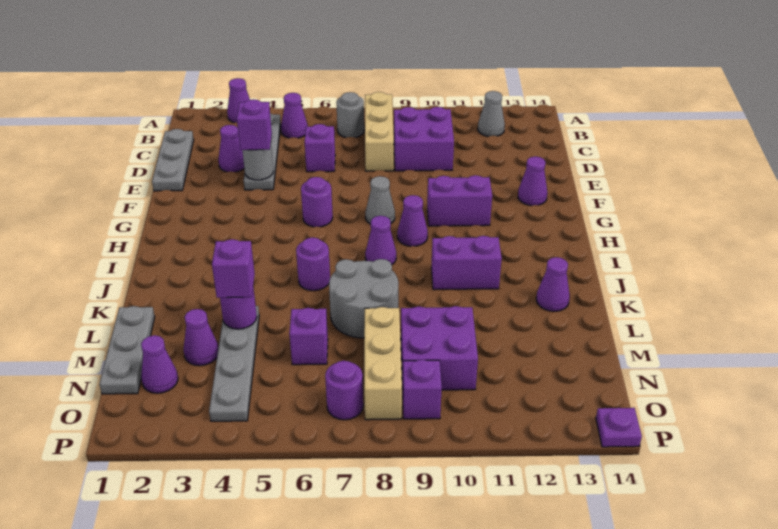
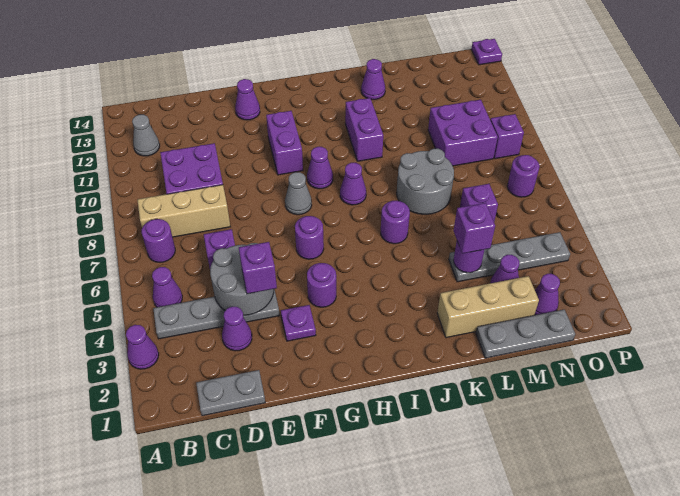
grey 1x1 round brick [336,92,364,138] -> purple 1x1 round brick [142,219,175,262]
grey 1x3 plate [152,129,194,191] -> grey 1x2 plate [196,370,265,416]
grey 1x1 round brick [242,144,273,180] -> grey 2x2 round brick [210,243,274,315]
none -> purple 1x1 plate [281,305,316,341]
none -> purple 1x1 round brick [307,263,336,307]
tan 1x3 brick [364,307,402,420] -> tan 1x3 brick moved to [437,276,539,338]

